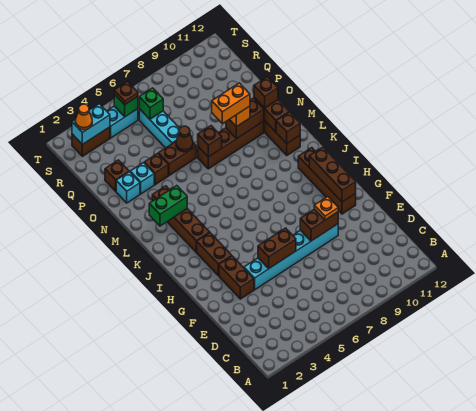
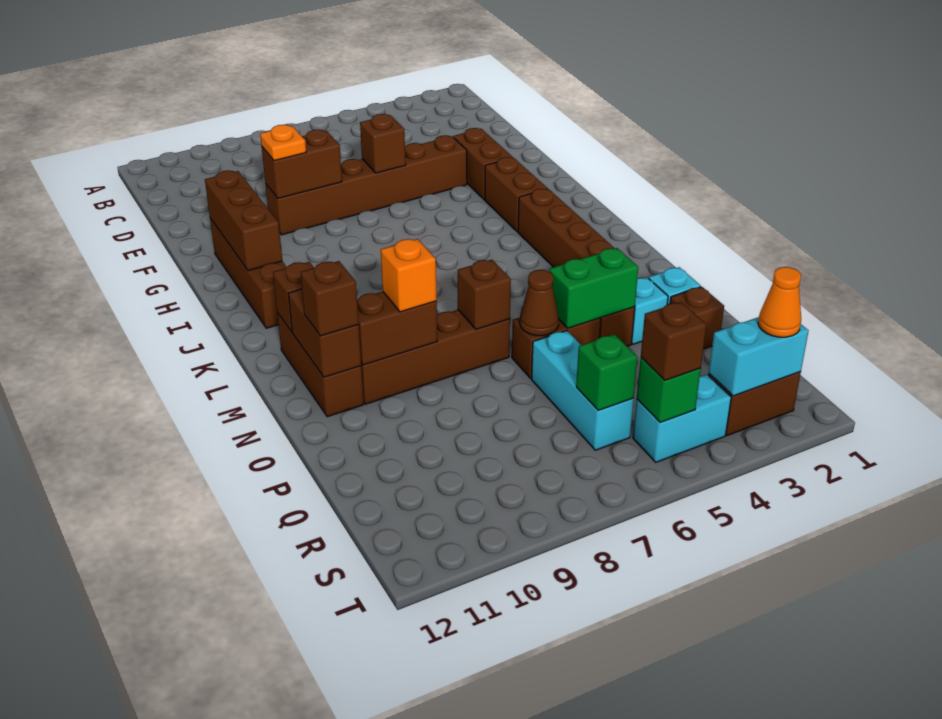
cyan 1x6 brick [244,224,338,290] -> brown 1x6 brick [266,135,467,235]
brown 1x2 brick [258,228,296,268] -> brown 1x1 brick [360,114,406,173]
green 1x2 brick [149,186,187,226] -> green 1x2 brick moved to [549,248,638,328]
orange 1x2 brick [212,83,250,124] -> none
brown 1x1 plate [114,82,138,105] -> brown 1x1 brick [641,302,706,380]

